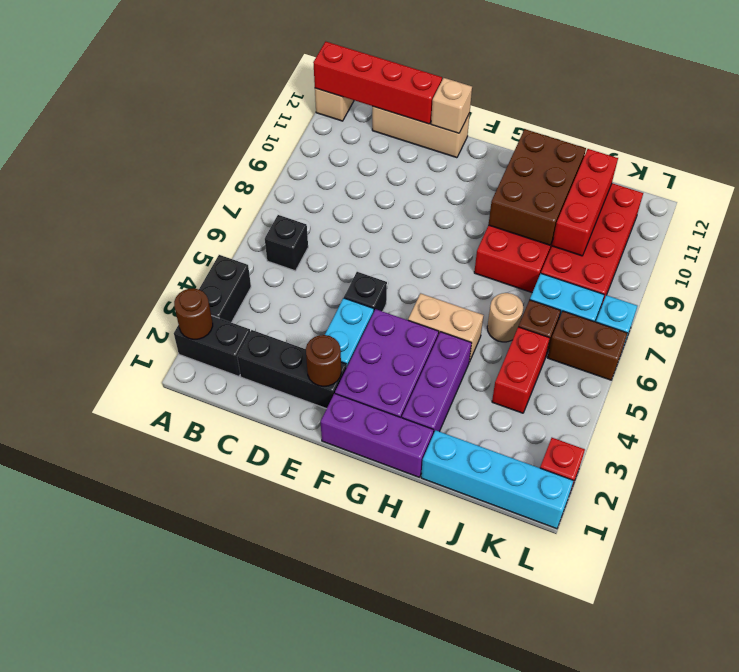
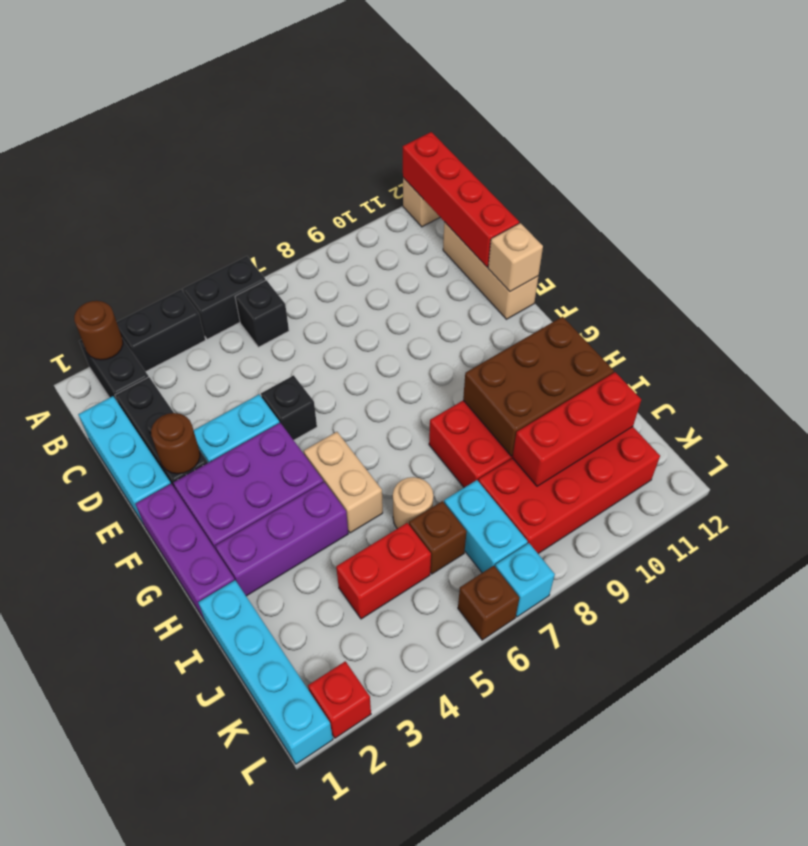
none -> black 1x2 brick [183,256,266,339]
none -> cyan 1x3 brick [78,396,171,525]
brown 1x2 brick [547,311,628,380] -> brown 1x1 brick [458,566,519,640]

